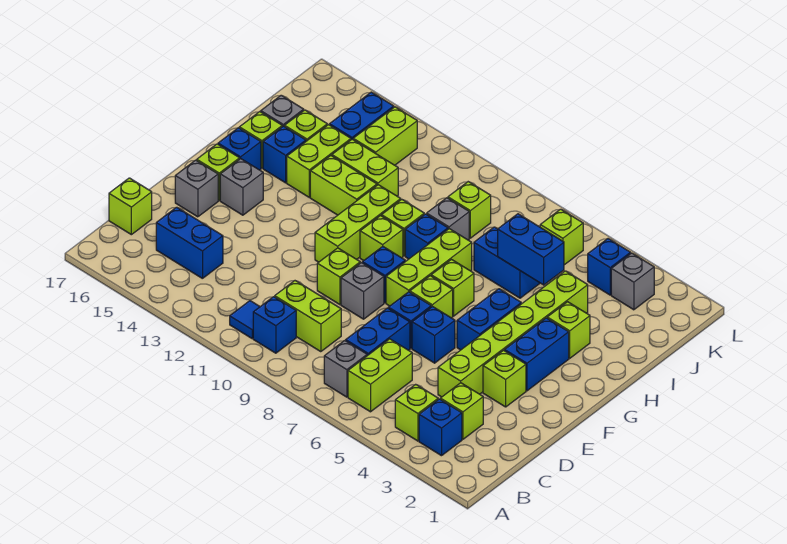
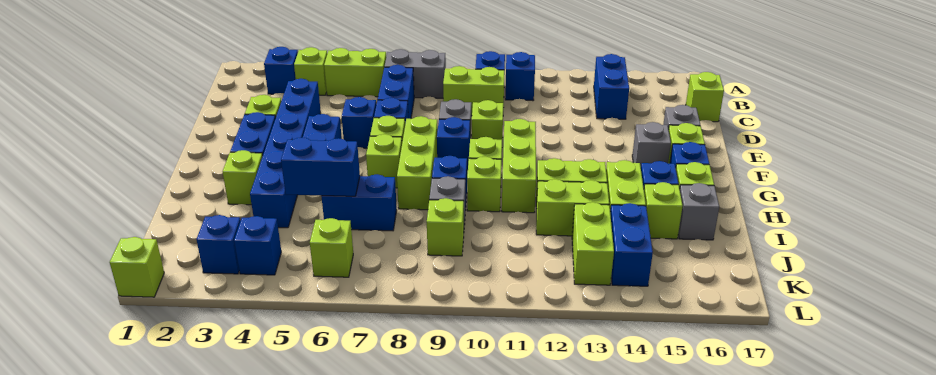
lime 1x2 brick [348,339,412,412] -> lime 1x2 brick turned to [324,48,386,97]
grey 1x1 brick [324,341,367,397] -> grey 1x2 brick [384,49,446,98]
blue 1x1 tile [230,301,260,338] -> blue 1x1 brick [505,52,535,101]
lime 1x1 brick [440,383,483,439] -> lime 1x1 brick moved to [110,237,164,297]
blue 1x2 brick [156,207,223,279] -> blue 1x2 brick turned to [594,54,629,119]
lime 1x6 brick [438,271,588,397] -> blue 1x6 brick [250,79,321,228]
grey 1x1 brick [611,253,654,310] -> blue 1x1 brick [197,215,241,274]

